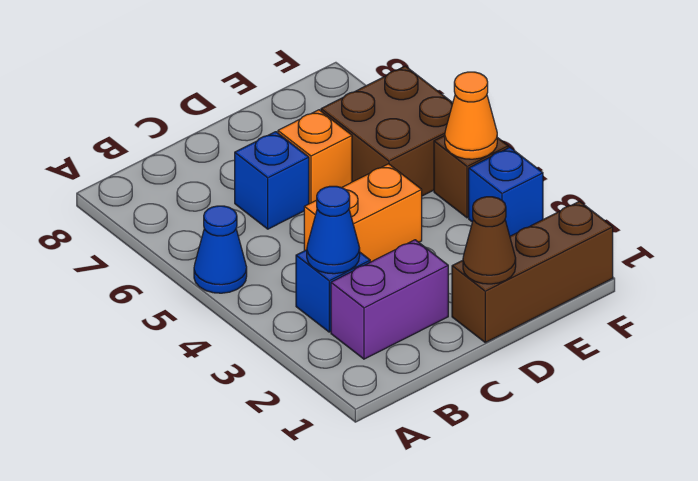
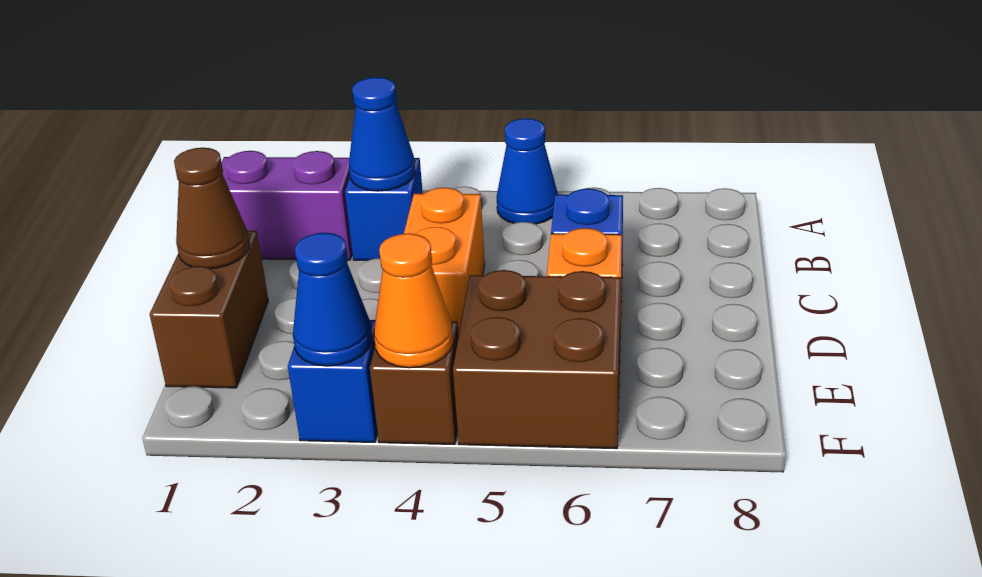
purple 1x2 brick [331,240,448,359] -> purple 1x2 brick turned to [221,151,352,260]
brown 1x3 brick [452,201,613,342] -> brown 1x2 brick [150,231,268,388]
none -> blue 1x1 cone [293,233,372,366]

